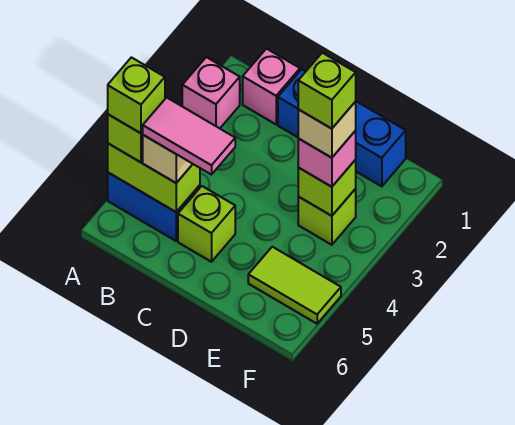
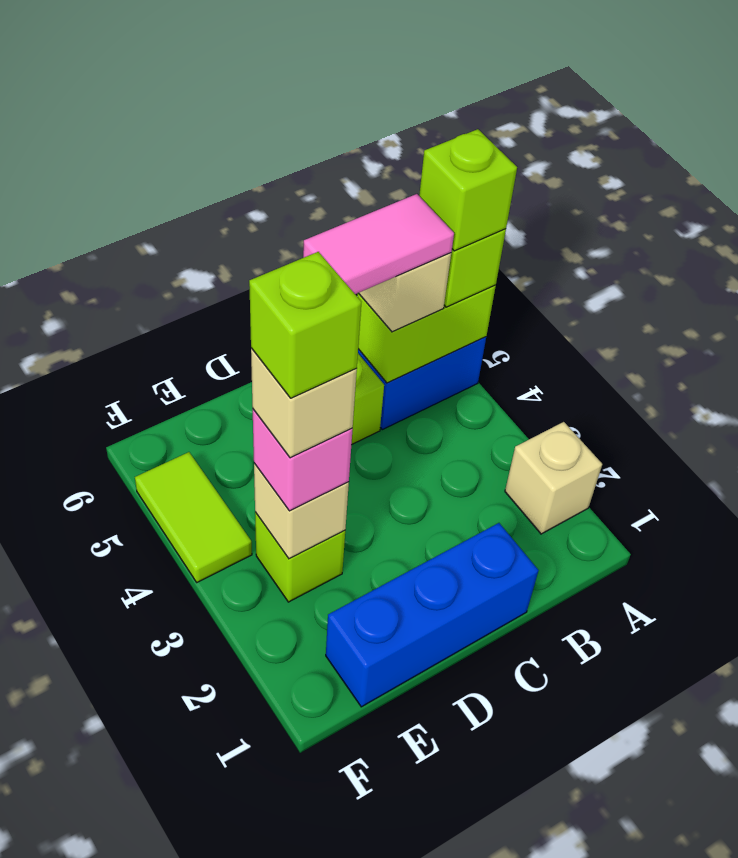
pink 1x1 brick [182,57,240,128] -> tan 1x1 brick [505,422,602,534]
pink 1x1 brick [243,49,300,124] -> none
lime 1x1 brick [298,160,356,216] -> tan 1x1 brick [254,463,349,559]
lime 1x2 tile [248,247,341,324] -> lime 1x2 tile turned to [135,452,252,582]

